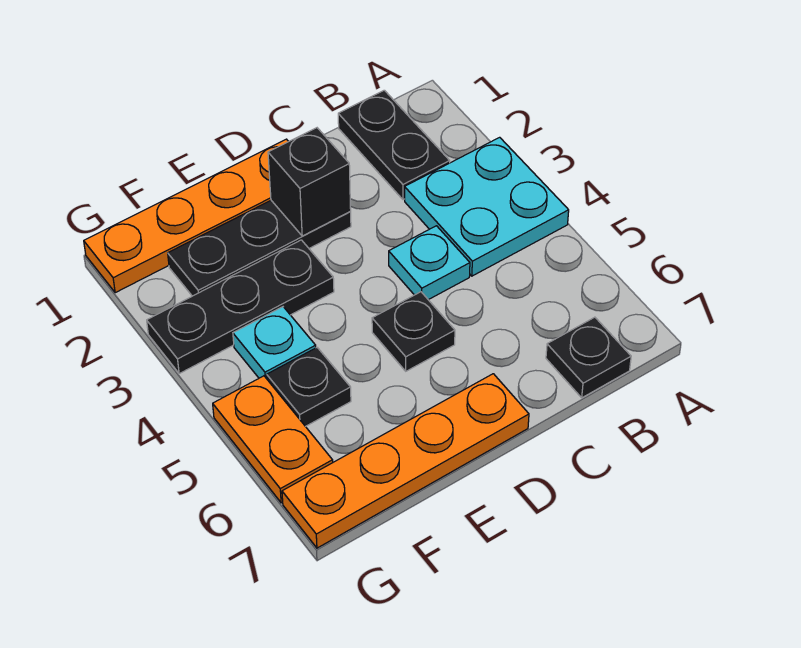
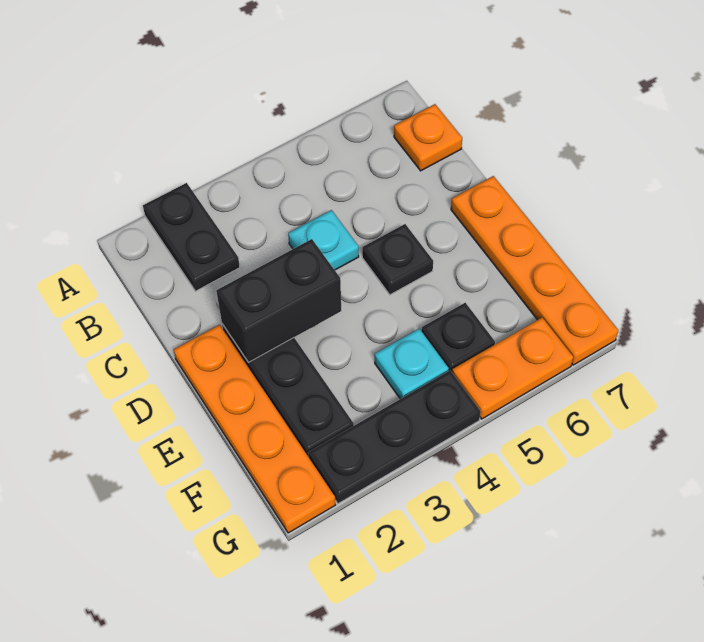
cyan 2x2 plate [405,137,569,276] -> none
black 1x2 plate [338,90,450,200] -> black 1x2 plate turned to [143,183,240,291]
black 1x1 plate [546,317,631,398] -> orange 1x1 plate [394,104,462,171]
black 1x1 brick [268,128,351,236] -> black 1x2 brick [216,239,341,362]
black 1x3 plate [147,240,334,374] -> black 1x3 plate turned to [308,370,481,504]

